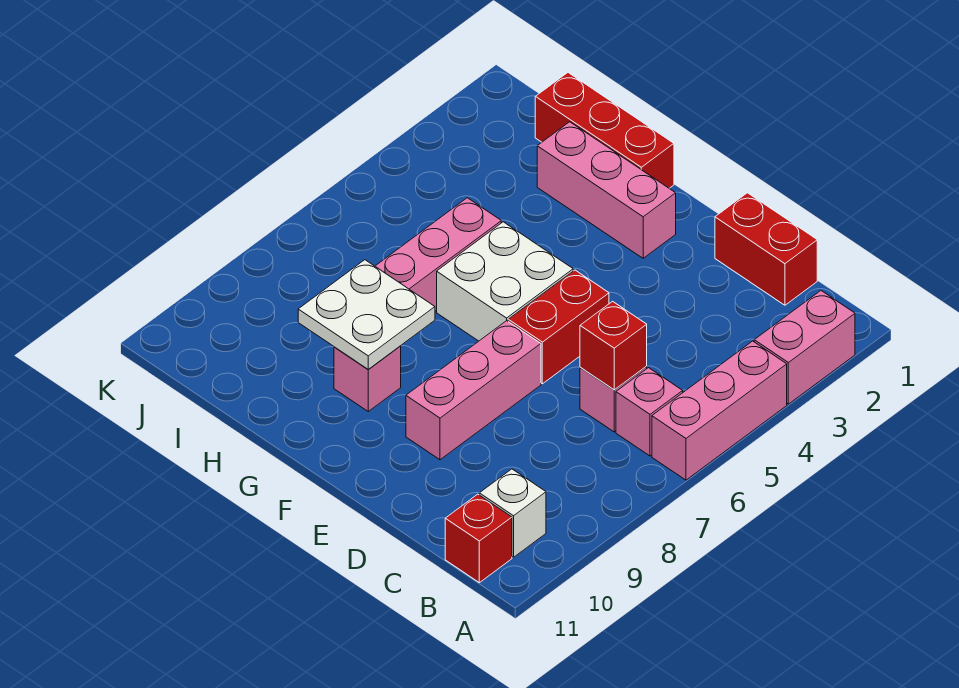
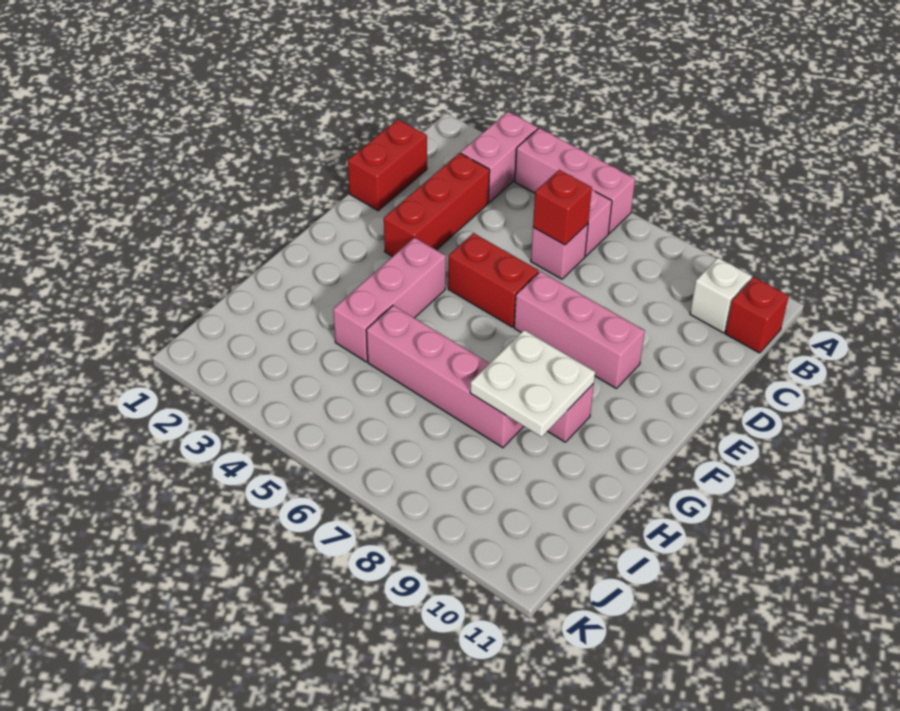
pink 1x2 brick [754,291,855,404] -> pink 1x2 brick turned to [461,112,538,202]
pink 1x3 brick [537,122,676,258] -> pink 1x3 brick moved to [333,237,446,362]
white 2x2 brick [437,222,573,341] -> none
red 1x3 brick [535,73,674,188] -> red 1x3 brick moved to [384,153,490,257]

